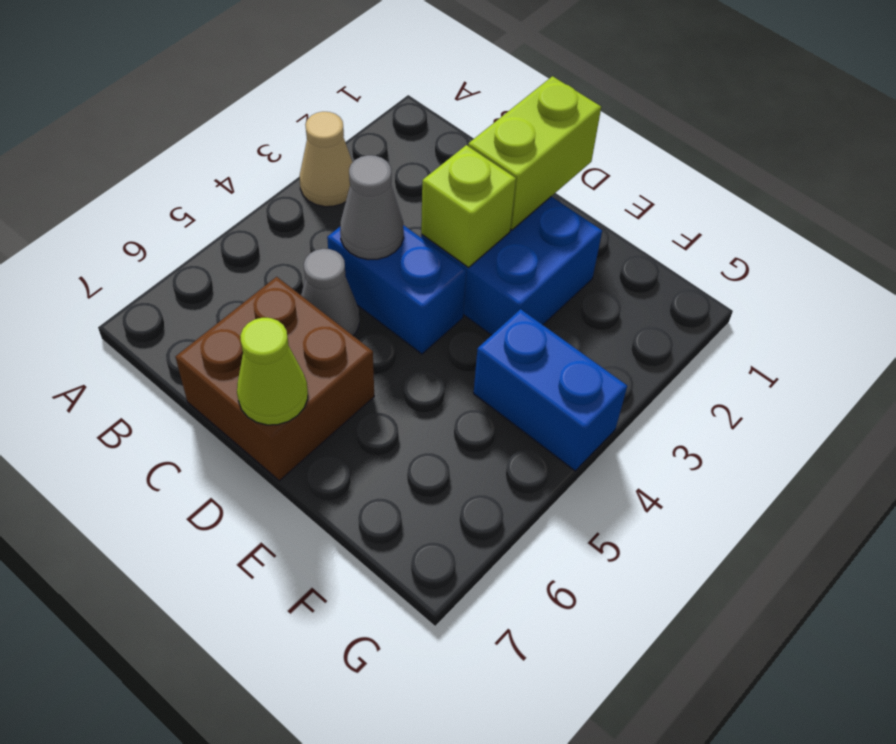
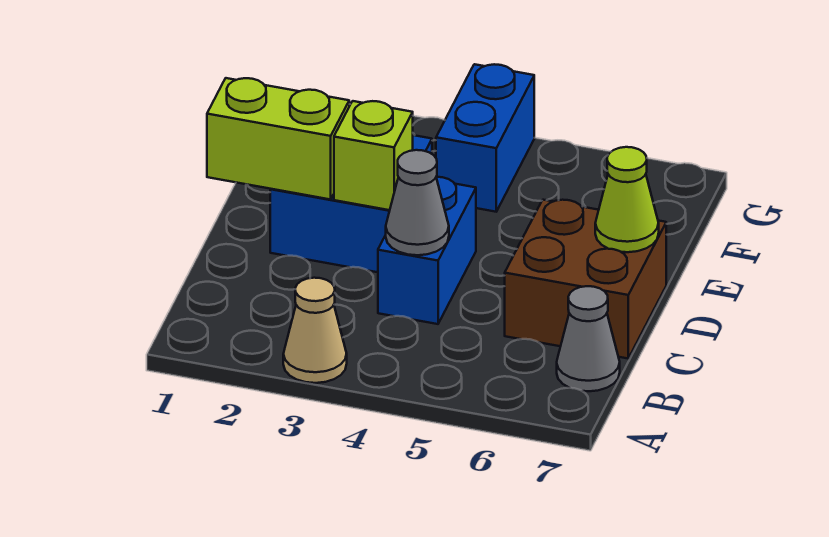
grey 1x1 cone [301,249,359,335] -> grey 1x1 cone moved to [557,286,620,391]

